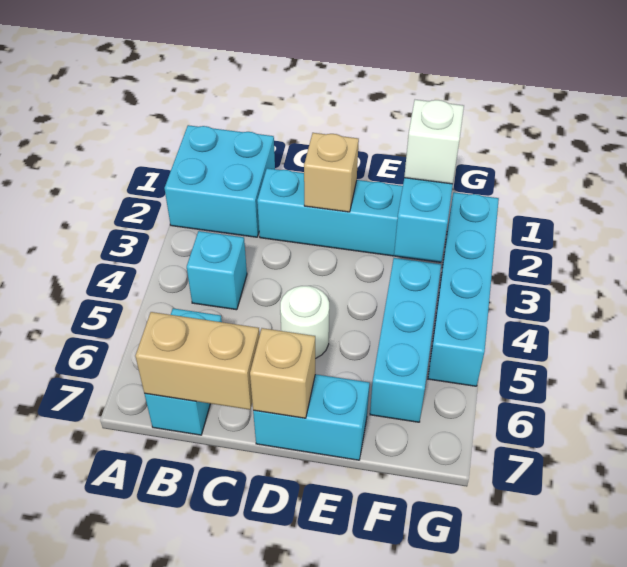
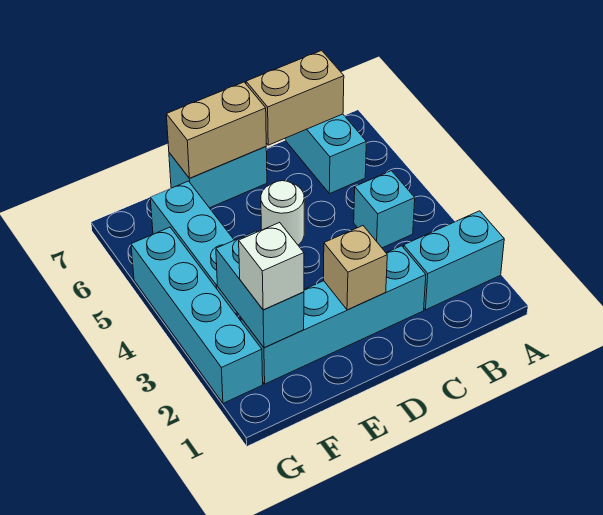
cyan 2x2 brick [164,125,275,237] -> cyan 1x2 brick [404,211,504,310]
tan 1x1 brick [250,328,315,418] -> tan 1x2 brick [166,82,266,178]

